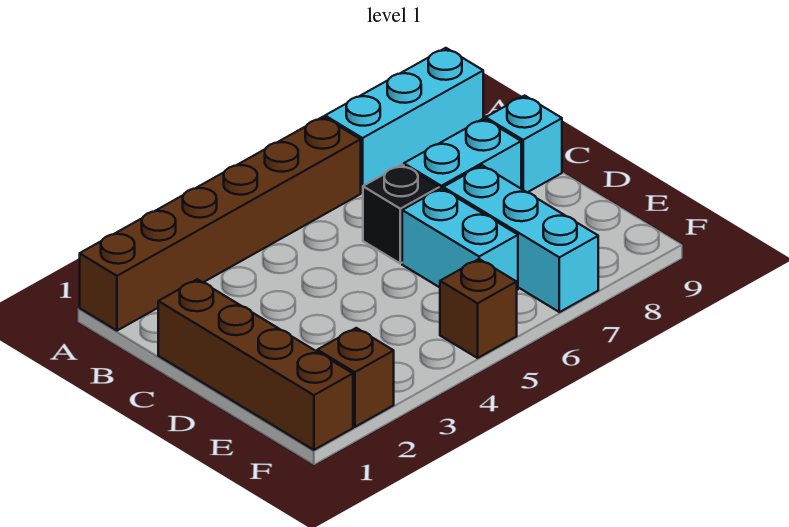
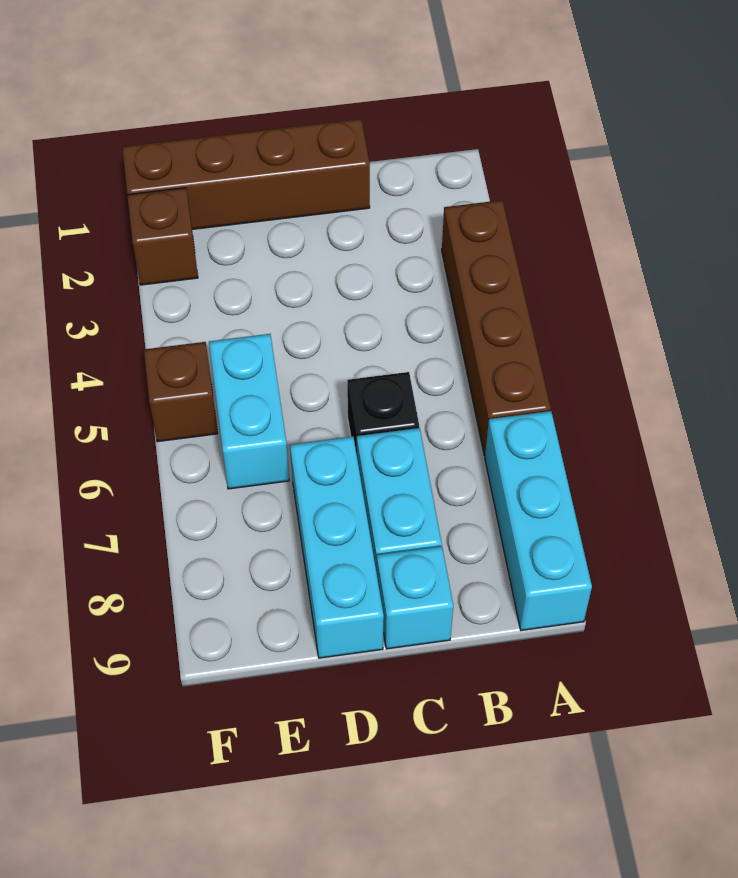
brown 1x6 brick [80,117,361,331] -> brown 1x4 brick [442,200,551,456]
cyan 1x2 brick [402,188,518,290] -> cyan 1x2 brick turned to [209,334,289,489]
cyan 1x3 brick [443,165,598,312] -> cyan 1x3 brick turned to [290,437,384,658]

